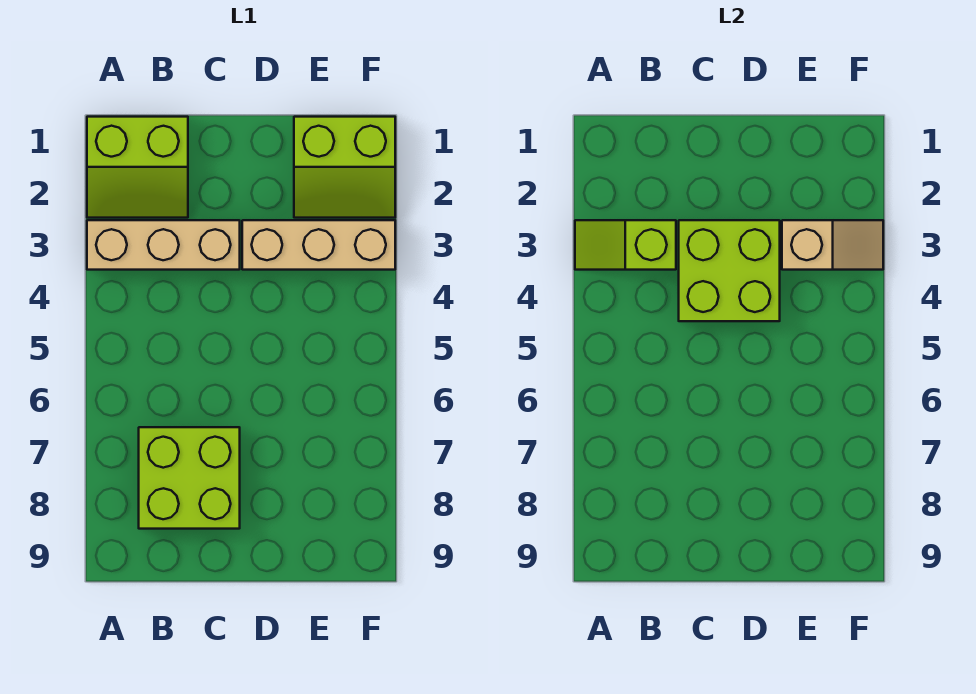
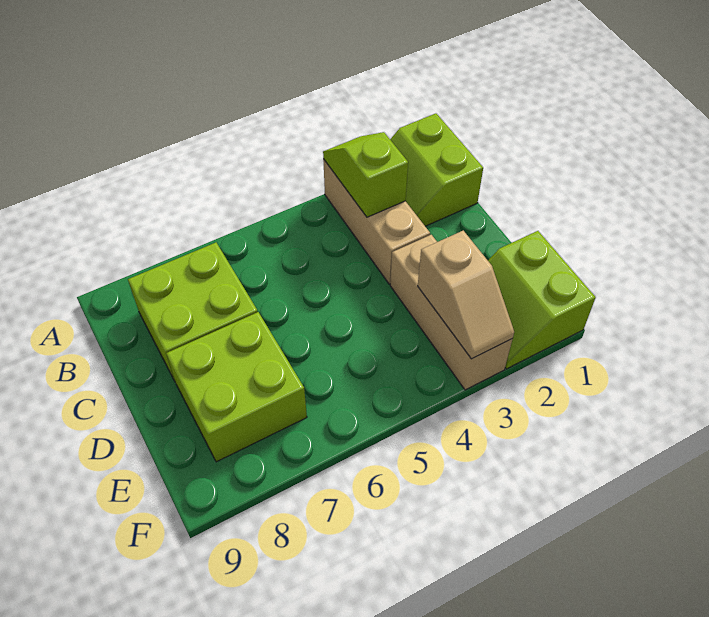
lime 2x2 brick [679,220,780,321] -> lime 2x2 brick moved to [166,312,307,462]

